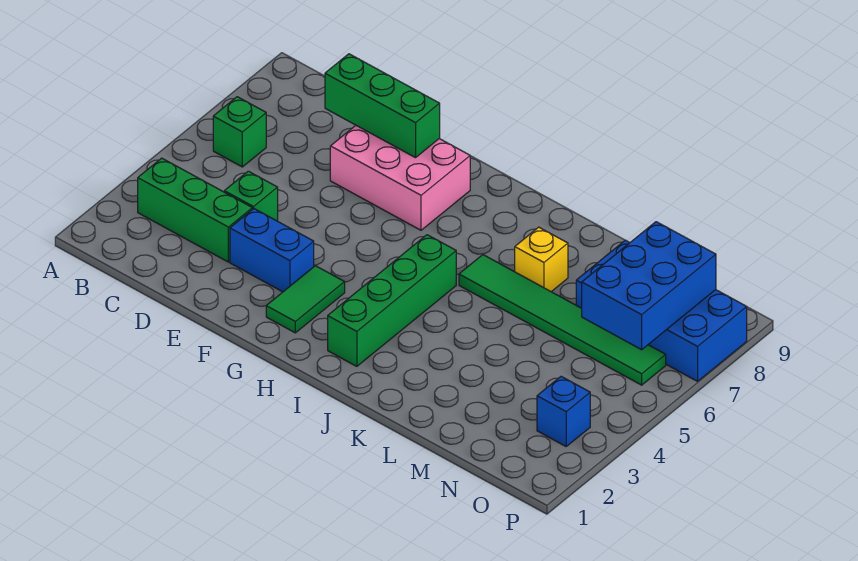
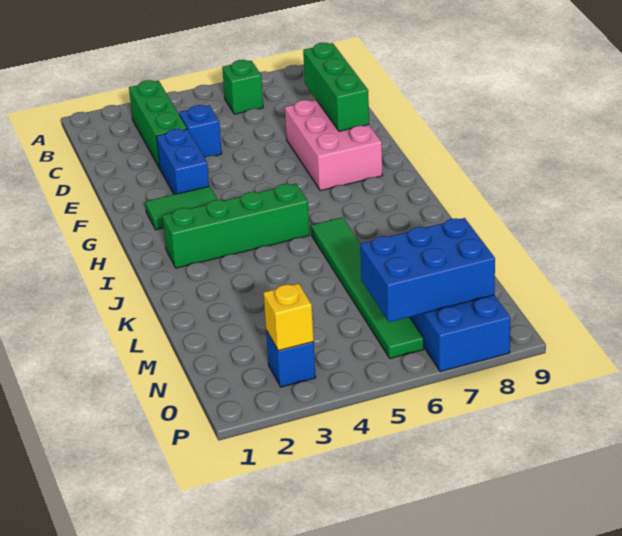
green 1x1 brick [224,171,278,221] -> blue 1x1 brick [179,105,222,158]
yellow 1x1 brick [515,227,568,292] -> yellow 1x1 brick moved to [264,283,314,351]

